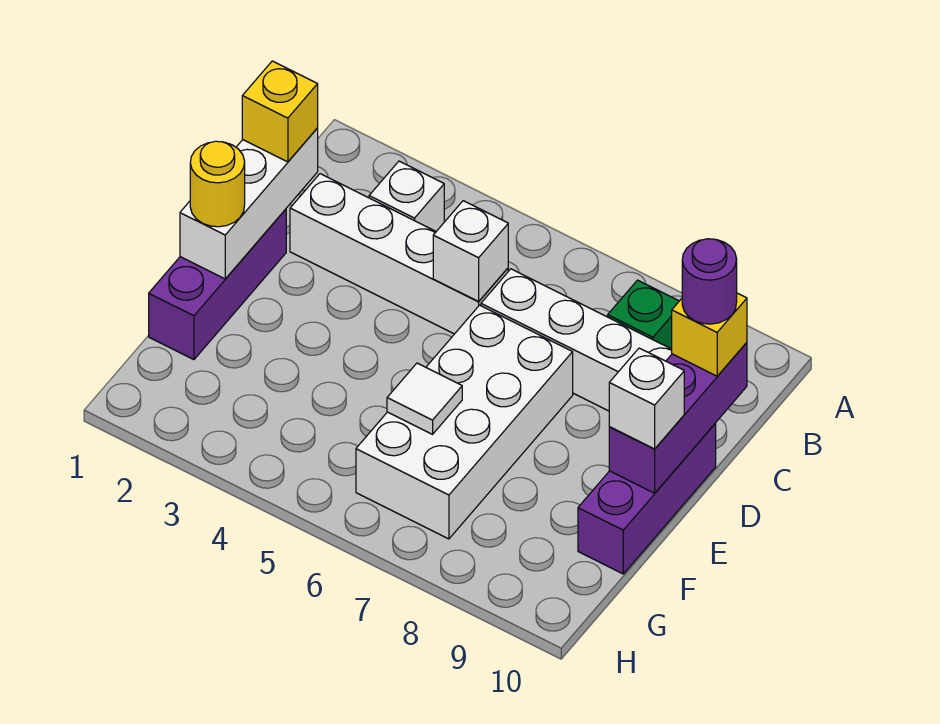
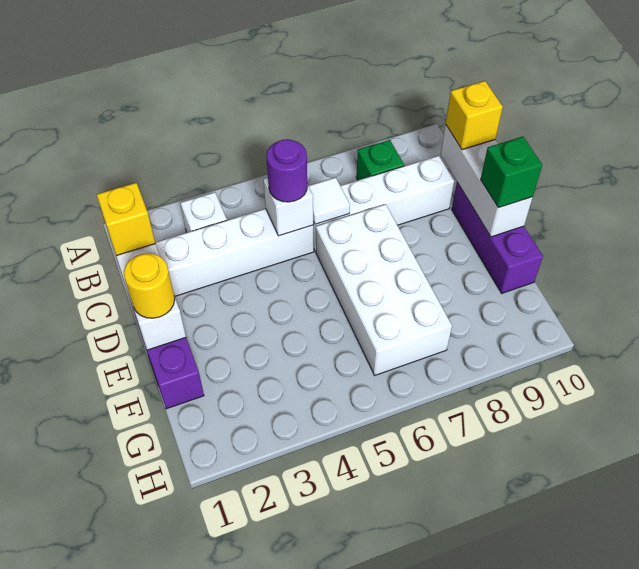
purple 1x3 brick [609,343,747,493] -> white 1x3 brick [441,125,533,237]
purple 1x1 round brick [682,239,737,324] -> purple 1x1 round brick moved to [267,139,307,202]
white 1x1 brick [609,348,684,449] -> green 1x1 brick [481,137,542,208]
white 1x1 tile [387,363,462,434] -> white 1x1 tile moved to [308,177,350,224]

